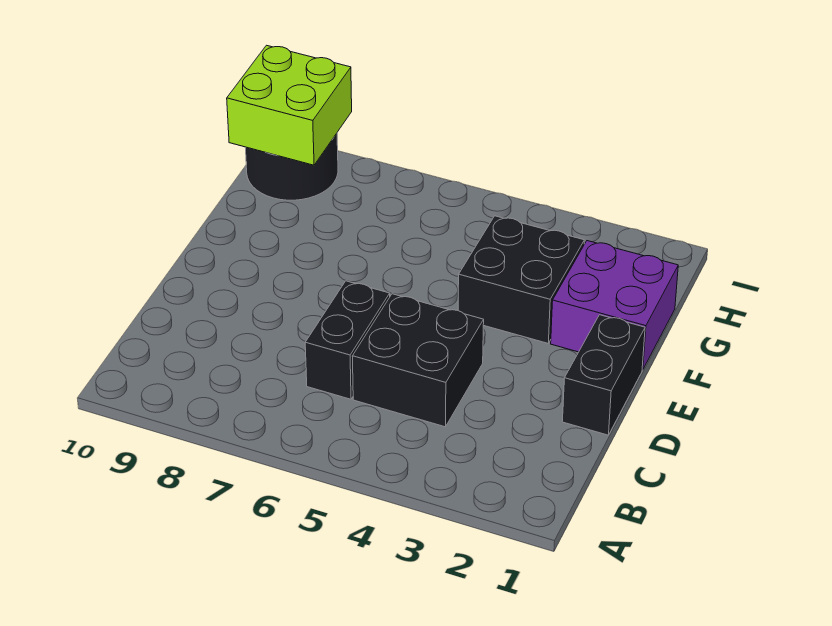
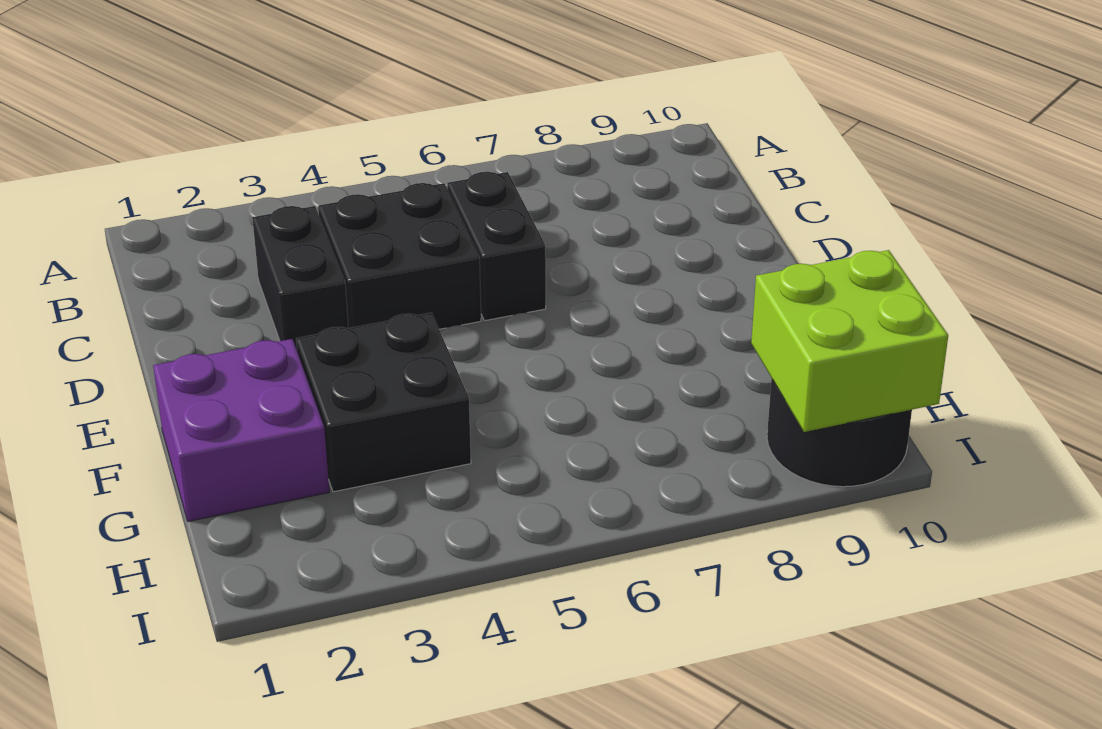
black 1x2 brick [562,315,645,435] -> black 1x2 brick moved to [252,206,348,350]

